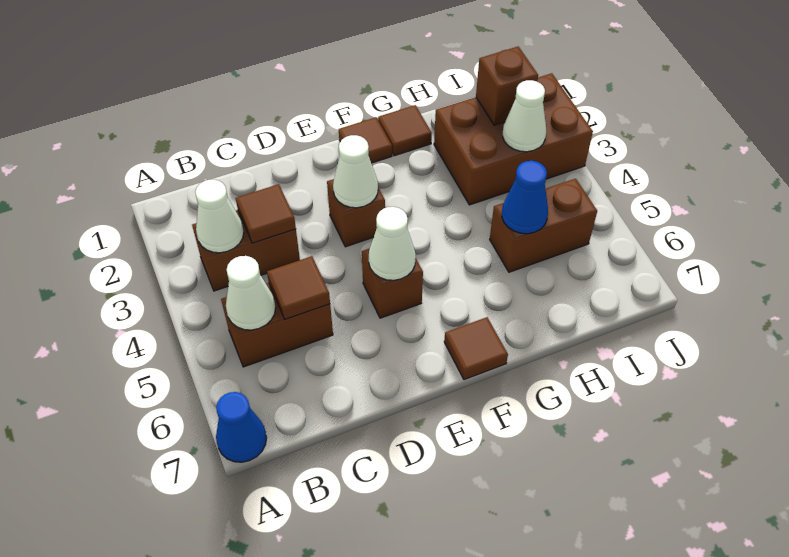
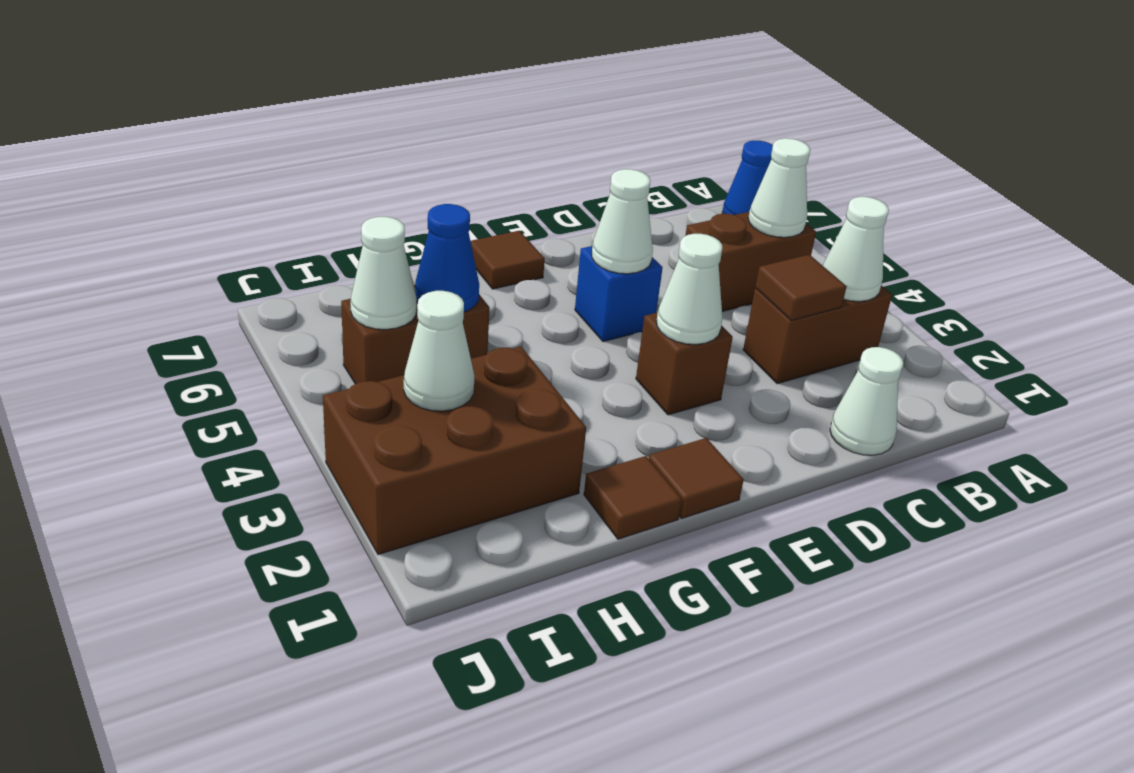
none -> white 1x1 cone [830,347,904,455]
brown 1x1 tile [267,256,330,319] -> none
brown 1x1 brick [362,248,423,318] -> blue 1x1 brick [575,246,663,342]
brown 1x1 brick [476,47,538,125] -> none
none -> white 1x1 cone [350,217,417,329]

